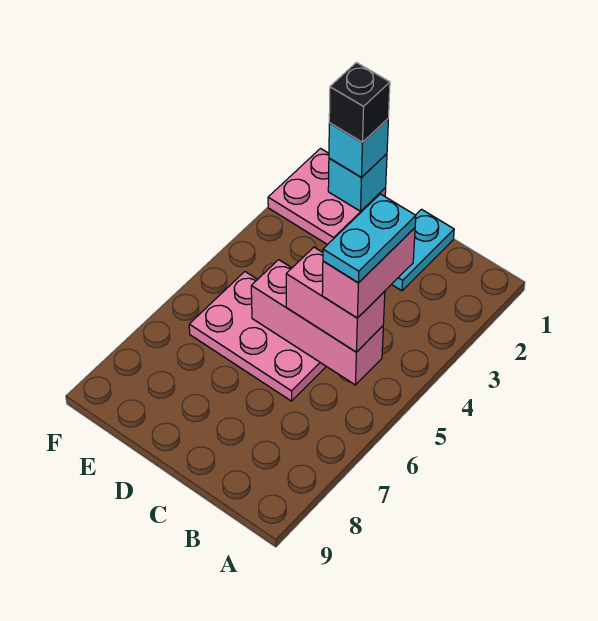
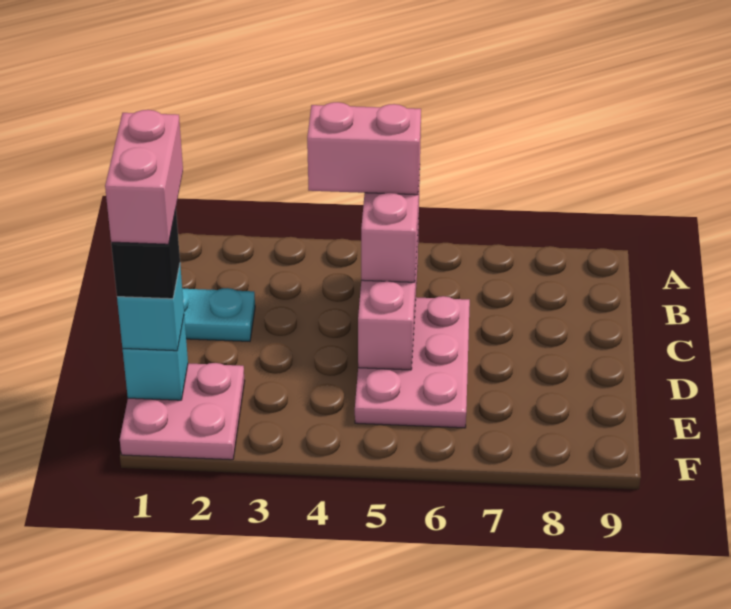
cyan 1x2 plate [323,194,416,283] -> none
none -> pink 1x2 brick [105,110,183,244]

